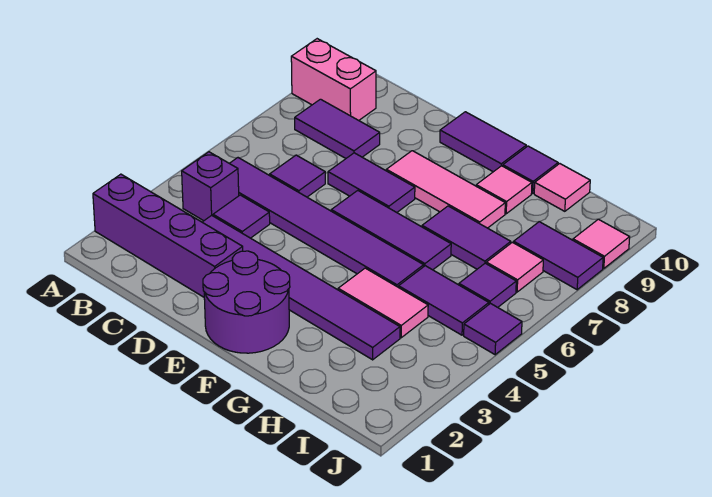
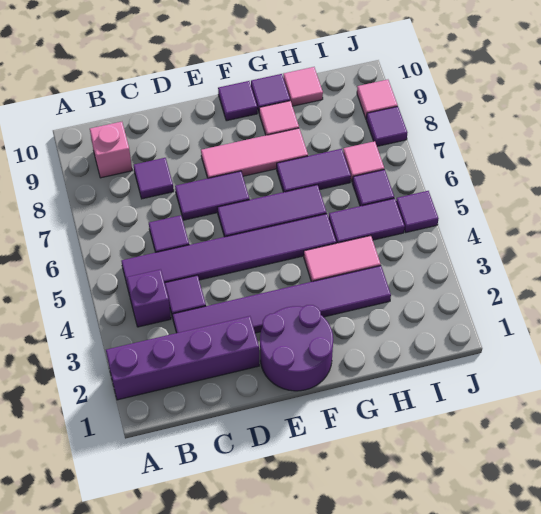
pink 1x2 brick [291,39,376,120] -> pink 1x1 brick [90,122,132,178]
purple 1x2 tile [295,99,380,158] -> purple 1x1 tile [134,158,174,199]
purple 1x2 tile [440,112,526,172] -> purple 1x1 tile [218,81,257,121]
purple 1x2 tile [514,222,603,290] -> purple 1x1 tile [366,106,407,146]

